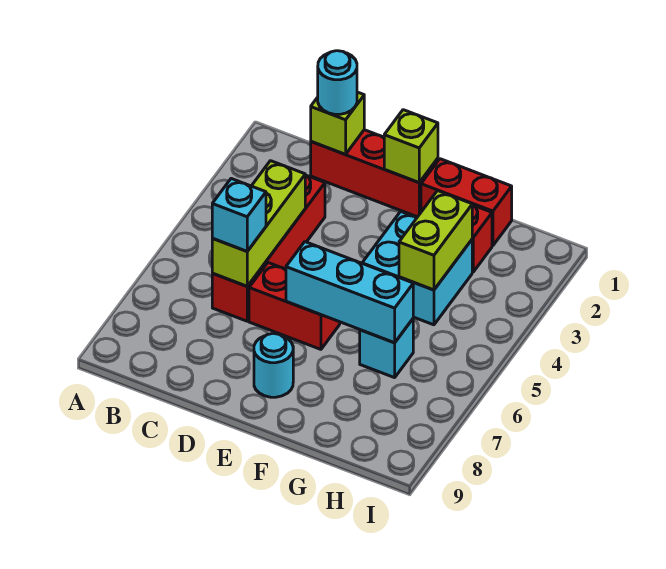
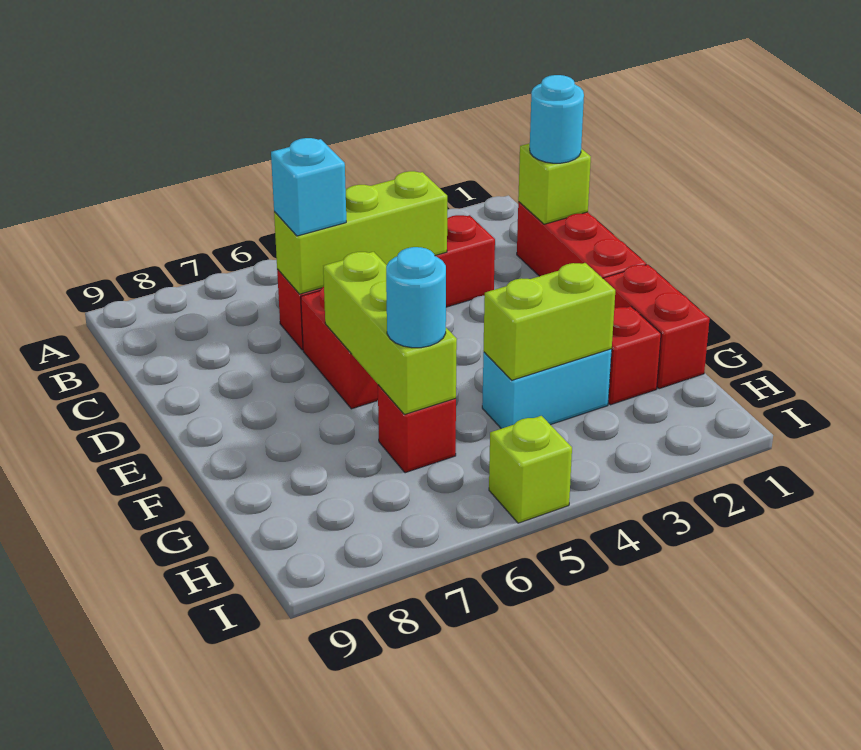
lime 1x1 brick [384,110,438,183] -> lime 1x1 brick moved to [489,416,572,523]
cyan 1x3 brick [286,242,413,343] -> lime 1x3 brick [323,252,457,415]
cyan 1x1 round brick [254,333,293,397] -> cyan 1x1 round brick moved to [386,247,446,348]
cyan 2x2 brick [362,212,472,325] -> cyan 1x2 brick [482,349,612,429]
cyan 1x1 brick [360,319,413,378] -> red 1x1 brick [378,385,456,473]

